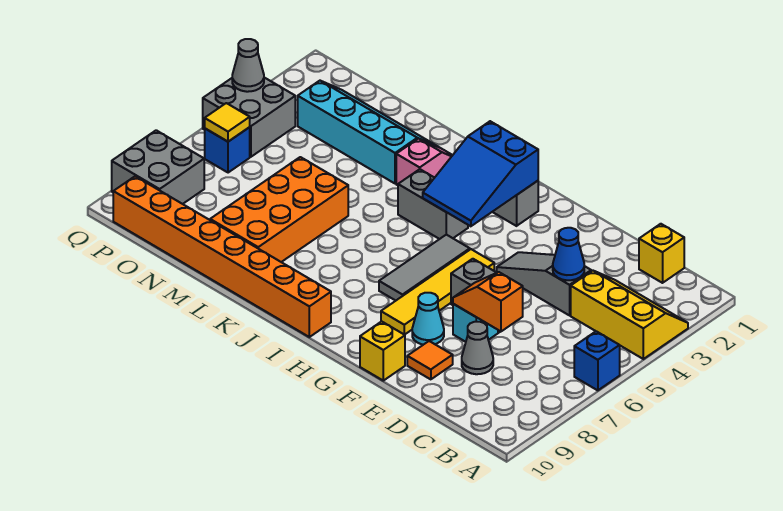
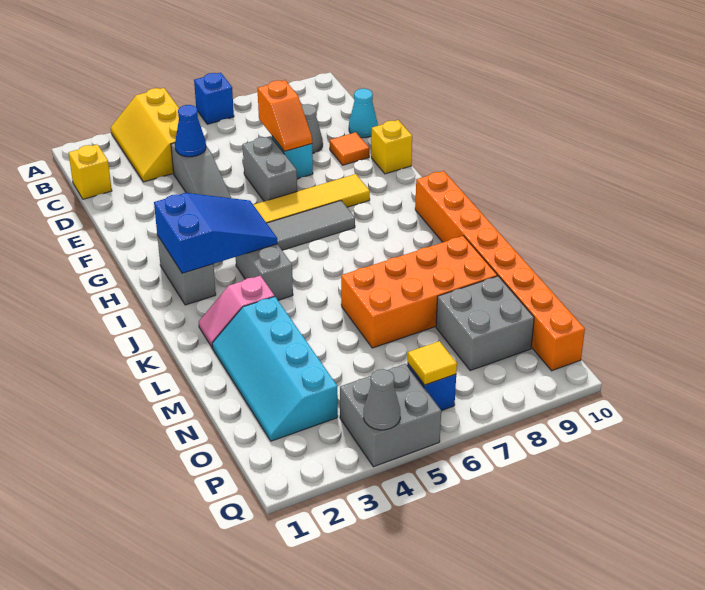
cyan 1x1 cone [412,293,444,345] -> cyan 1x1 cone moved to [349,89,378,138]
grey 2x2 brick [112,130,204,204] -> grey 2x2 brick moved to [436,276,534,371]

